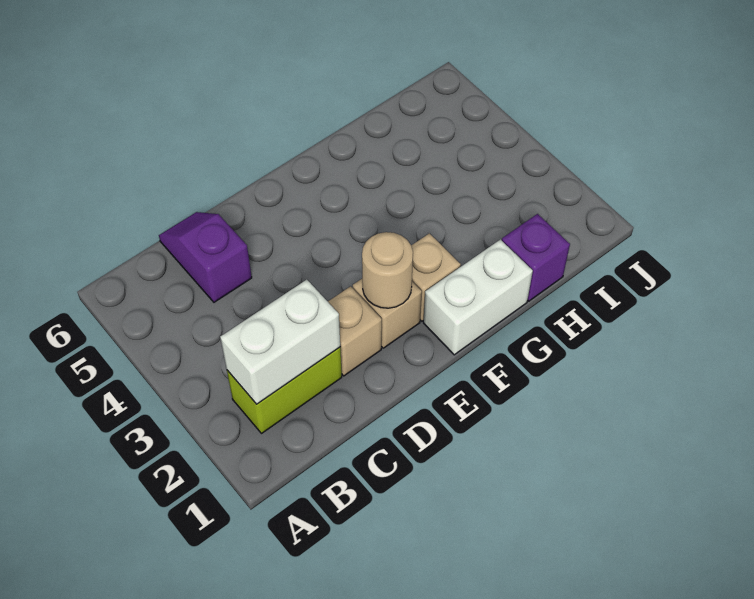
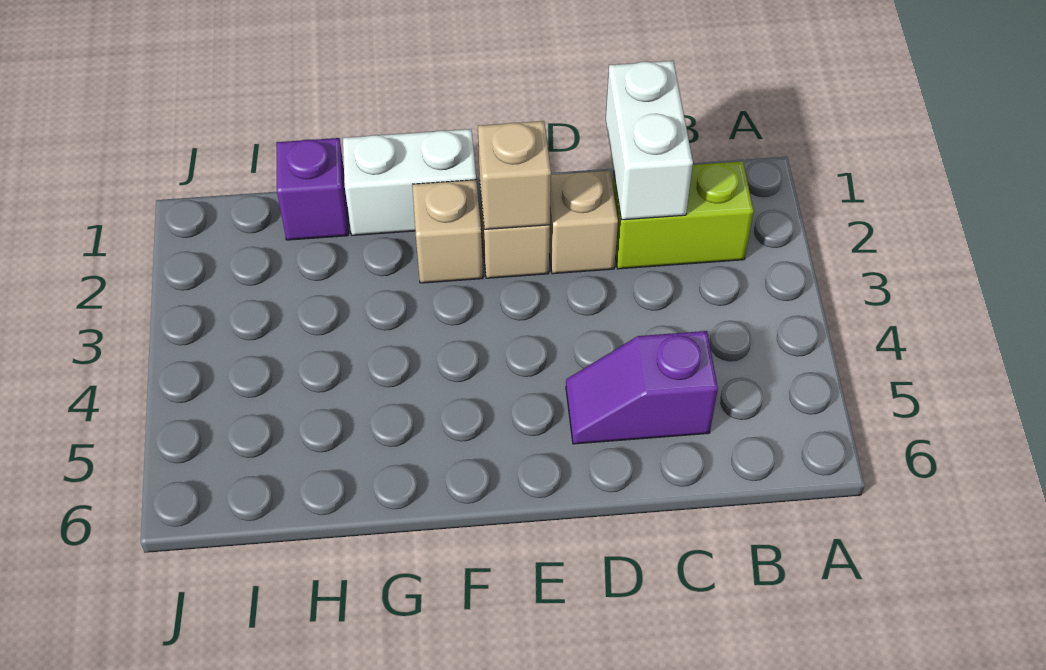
white 1x2 brick [220,280,340,404] -> white 1x2 brick turned to [606,61,693,220]
purple 1x2 slope [159,212,252,302] -> purple 1x2 slope turned to [566,331,718,444]
tan 1x1 round brick [362,232,413,308] -> tan 1x1 brick [478,121,551,229]

